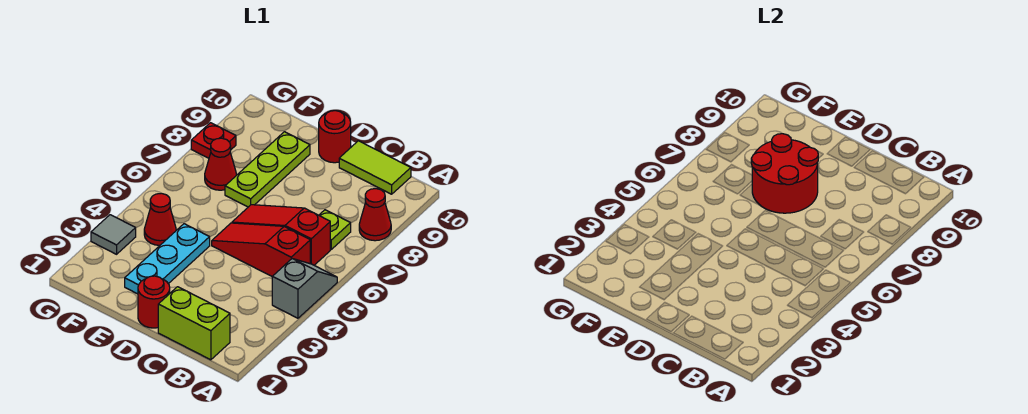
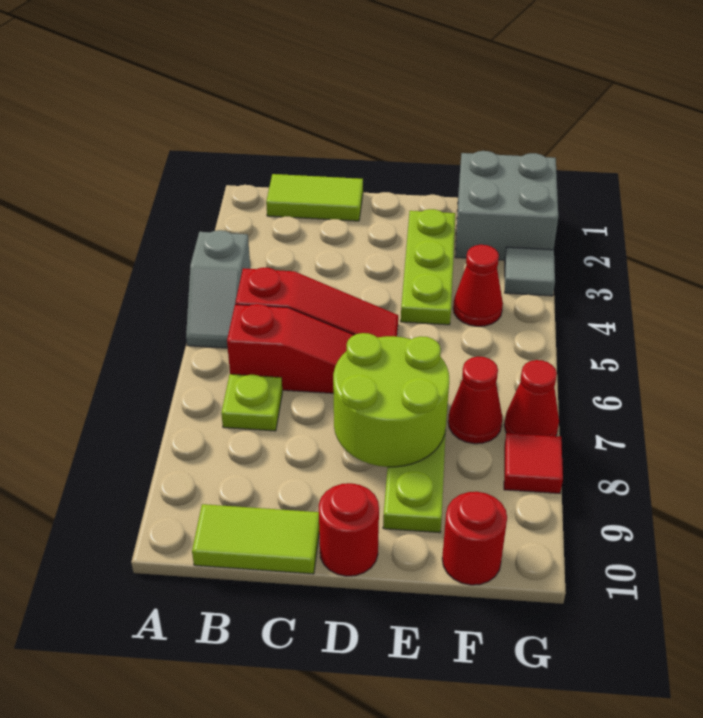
red 1x1 cone [359,189,391,241] -> red 1x1 cone moved to [504,360,559,436]
lime 1x2 brick [158,287,230,360] -> lime 1x2 tile [266,174,363,221]
red 1x1 round brick [138,276,170,328] -> red 1x1 round brick moved to [442,492,507,585]
red 2x2 round brick [751,134,818,213] -> lime 2x2 round brick [333,333,449,467]
cyan 1x3 plate [125,224,210,294] -> lime 1x3 plate [401,209,455,325]
none -> grey 2x2 brick [455,151,558,260]
red 1x1 plate [191,123,236,158] -> red 1x1 tile [504,433,563,494]

